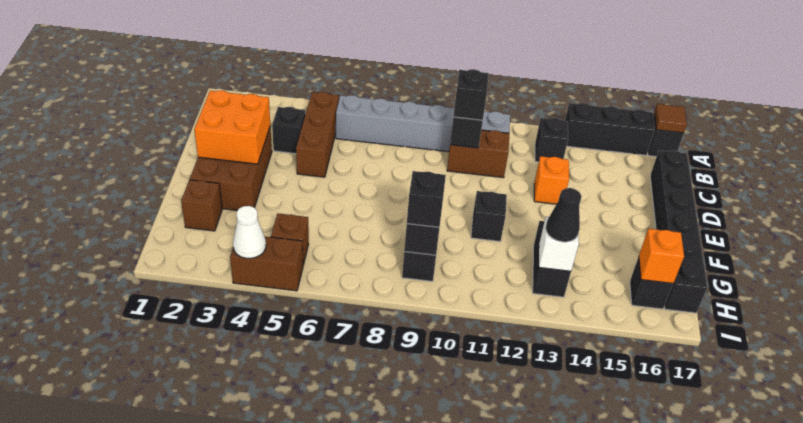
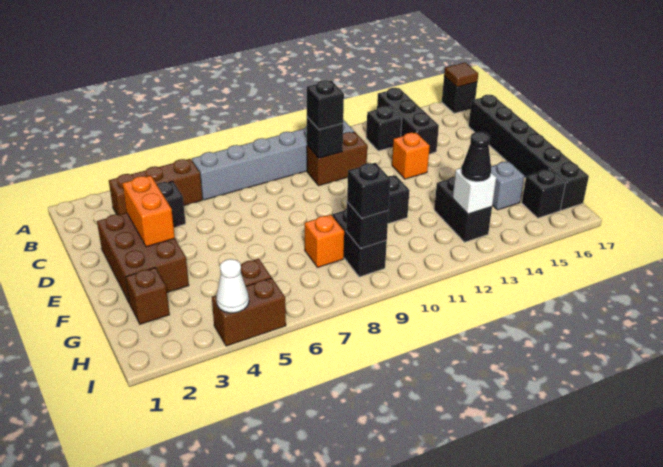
black 1x3 brick [565,103,655,155] -> black 1x3 brick turned to [377,88,439,154]
brown 1x3 brick [296,92,339,177] -> brown 1x3 brick turned to [109,159,202,215]
orange 2x2 brick [194,90,270,164] -> orange 1x2 brick [122,175,175,247]
none -> grey 1x1 brick [491,161,524,210]
orange 1x1 brick [639,229,684,283] -> orange 1x1 brick moved to [305,215,344,268]

